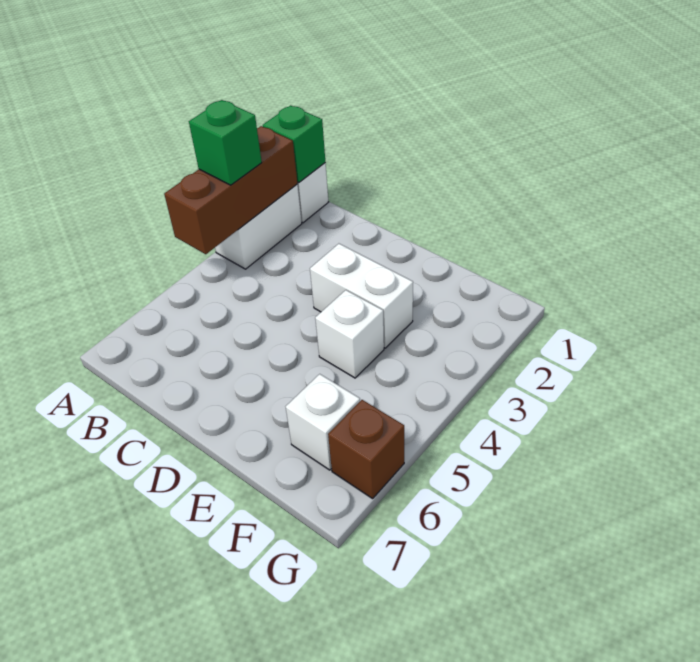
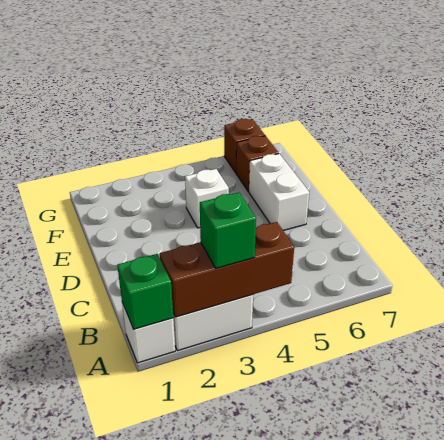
white 1x2 brick [310,244,413,348] -> white 1x2 brick moved to [249,154,309,231]
white 1x1 brick [286,374,360,470] -> brown 1x1 brick [236,136,279,191]

